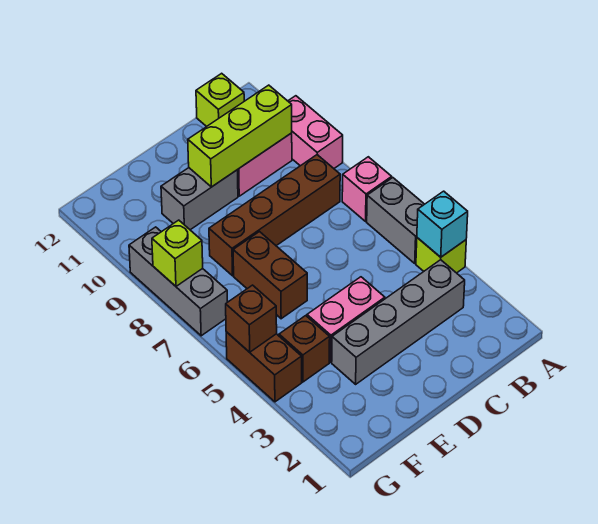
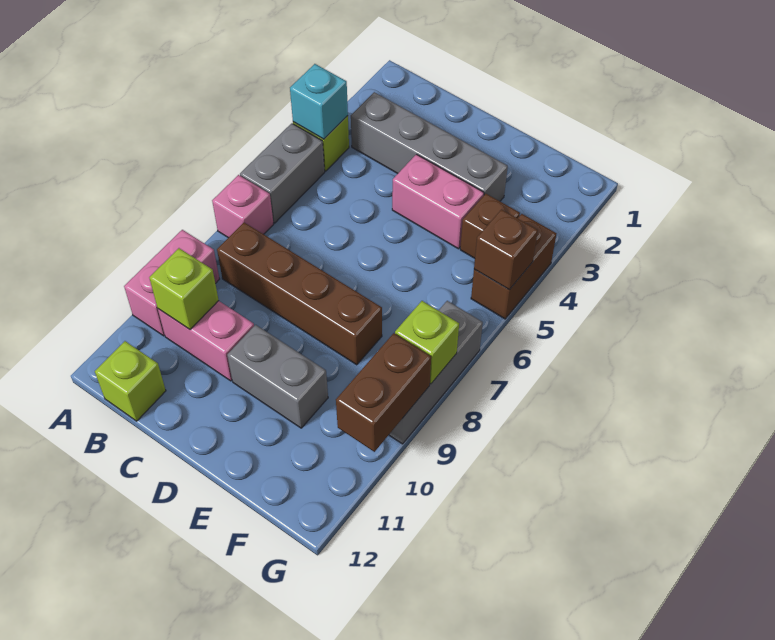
lime 1x3 brick [188,85,292,187] -> lime 1x1 brick [149,248,219,330]
brown 1x2 brick [233,232,307,319] -> brown 1x2 brick moved to [336,333,431,452]

